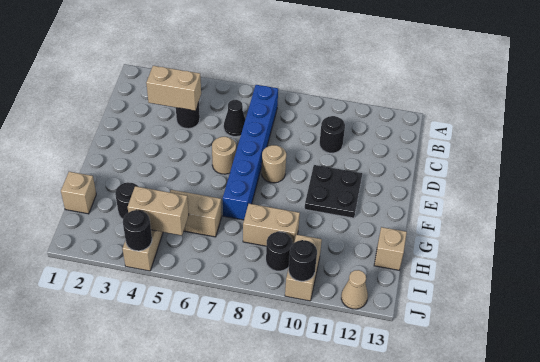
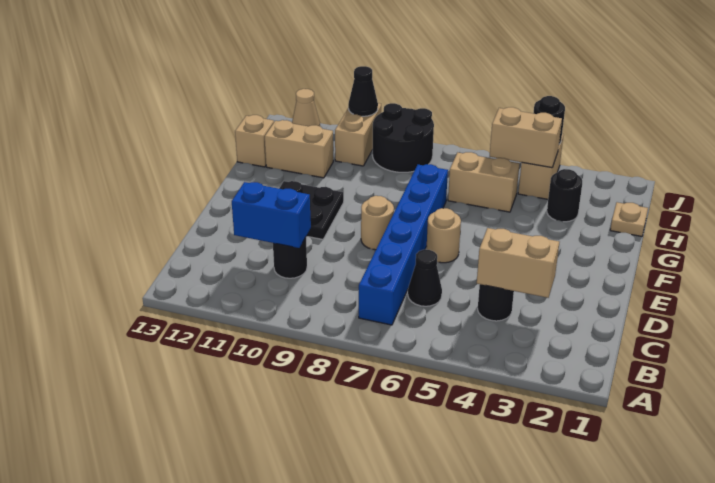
none -> blue 1x2 brick [232,182,311,248]
tan 1x1 brick [61,172,96,214] -> tan 1x1 plate [610,202,648,236]
tan 1x2 brick [243,204,300,246] -> tan 1x2 brick moved to [265,120,333,178]
black 1x1 round brick [266,232,293,271] -> black 2x2 round brick [373,103,434,172]
black 1x1 round brick [289,240,317,281] -> black 1x1 cone [348,66,378,116]

